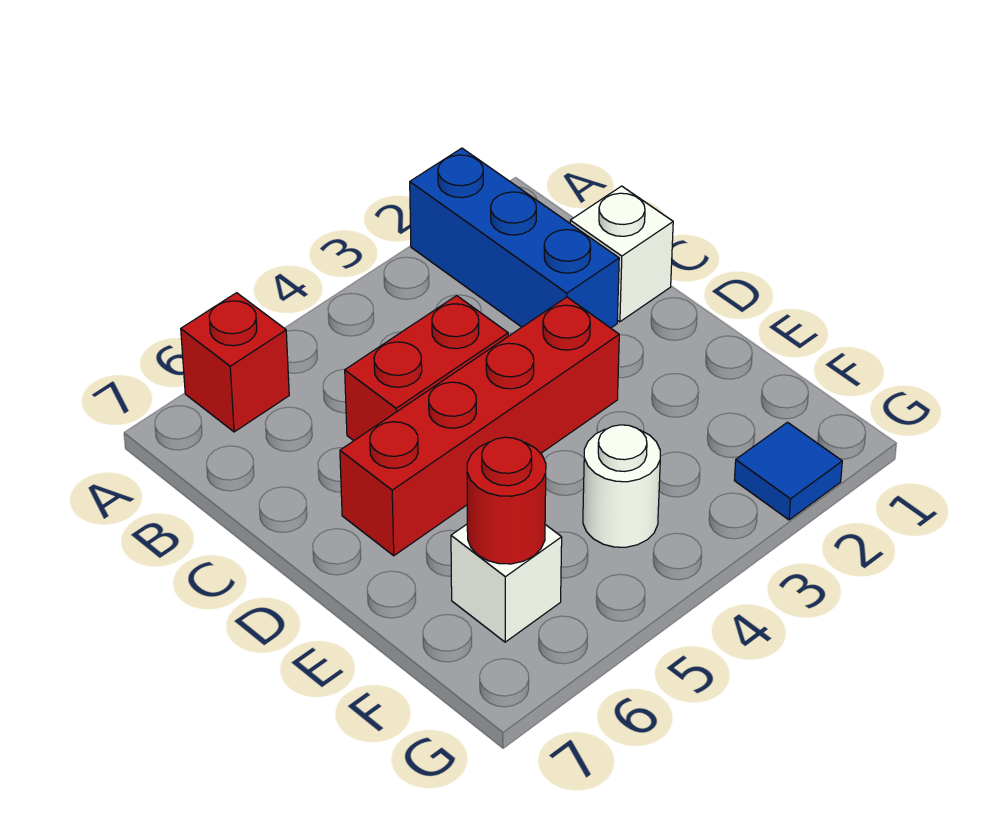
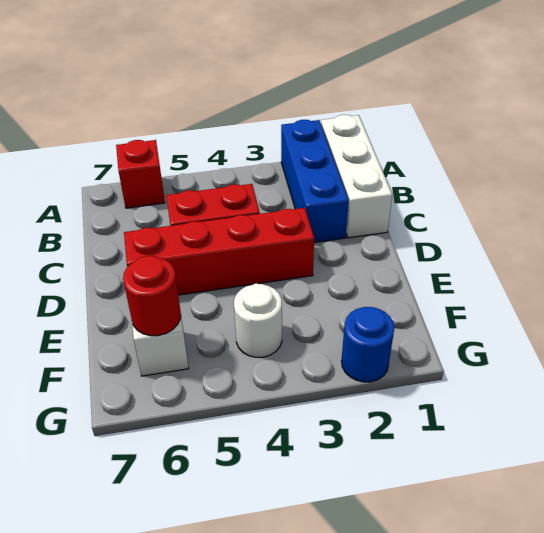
white 1x1 brick [570,186,673,322] -> white 1x3 brick [321,115,392,238]
blue 1x1 tile [734,422,842,520] -> blue 1x1 round brick [342,307,394,382]

